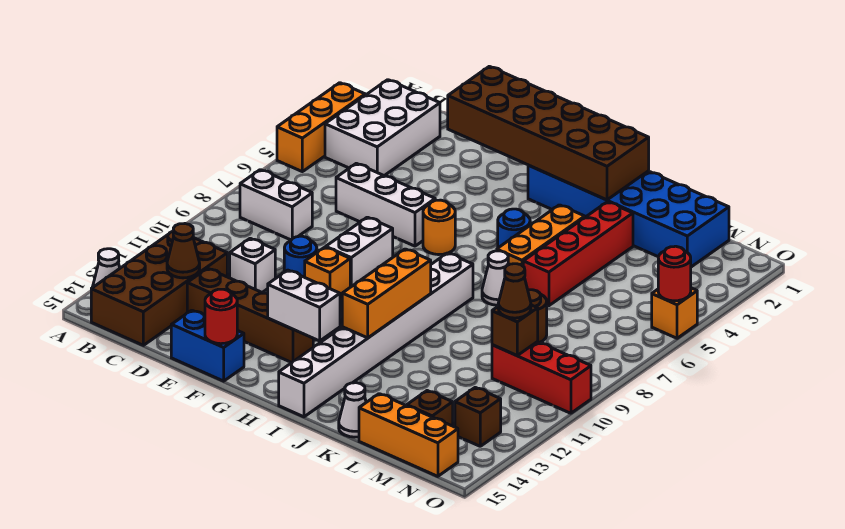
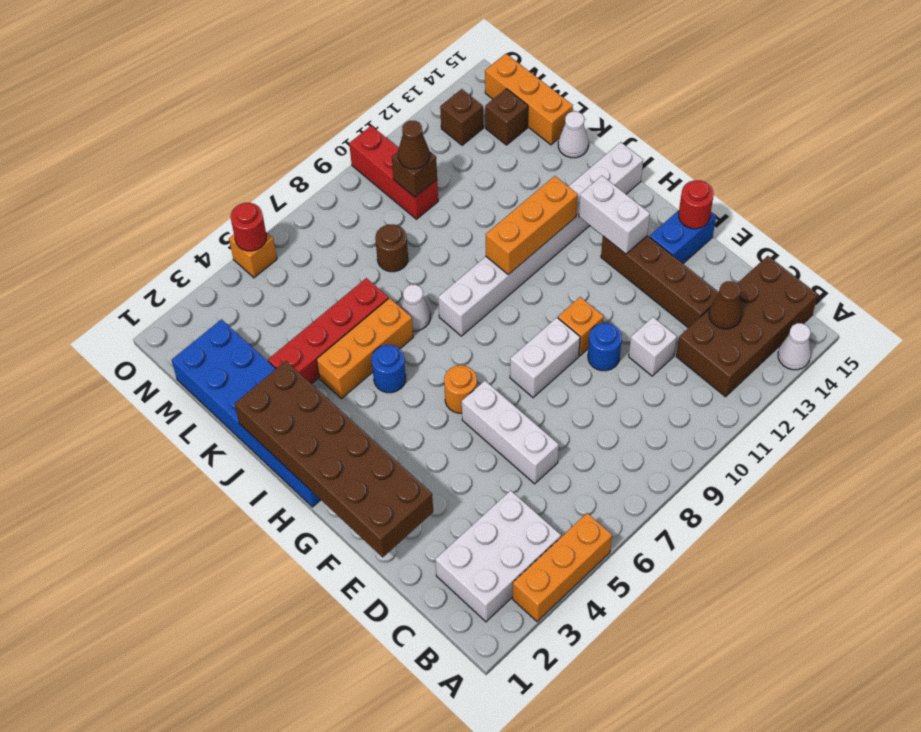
white 1x2 brick [240,170,312,240] -> none
blue 1x2 brick [171,310,244,381] -> blue 1x2 brick turned to [650,210,716,264]

